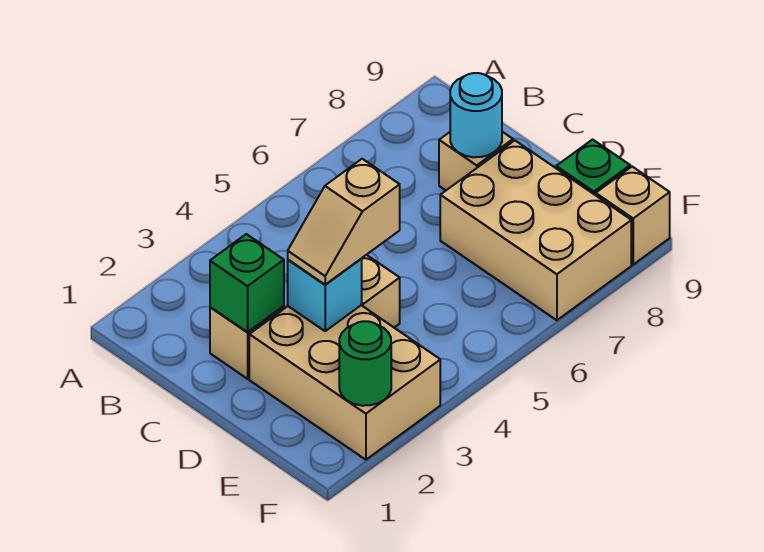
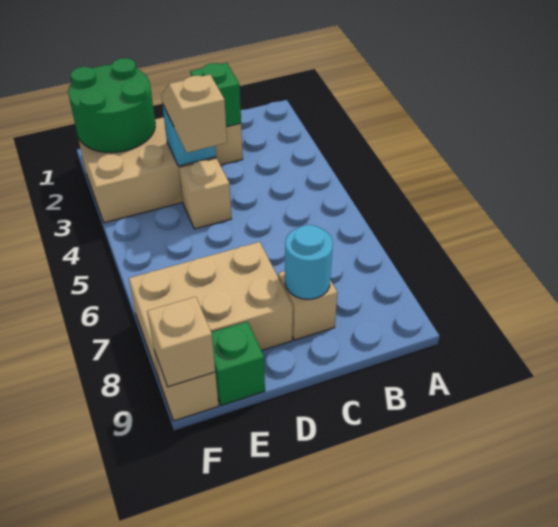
green 1x1 round brick [339,321,391,406] -> green 2x2 round brick [68,58,155,153]
none -> tan 1x1 brick [147,297,215,387]

